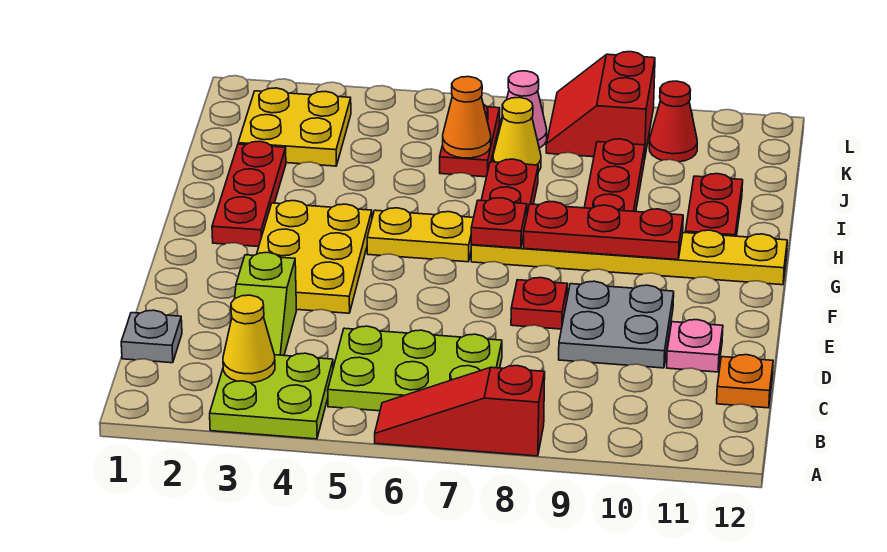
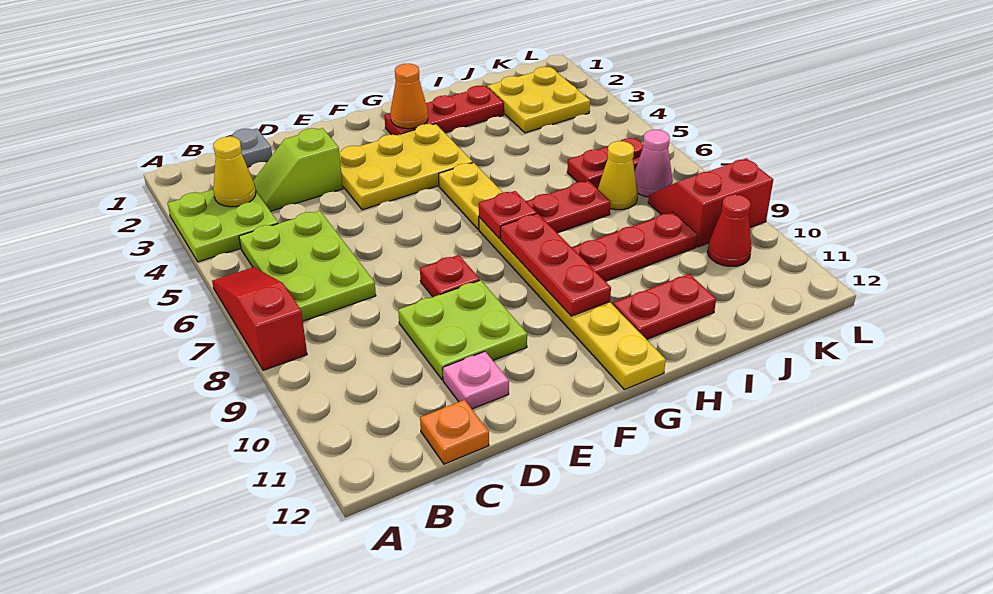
grey 2x2 plate [559,281,674,368] -> lime 2x2 plate [398,280,527,380]
orange 1x1 cone [443,77,491,158] -> orange 1x1 cone moved to [390,64,428,129]

